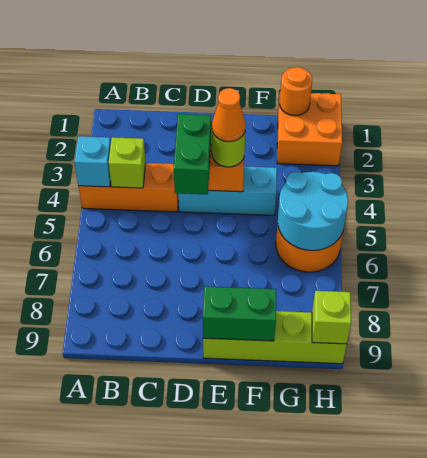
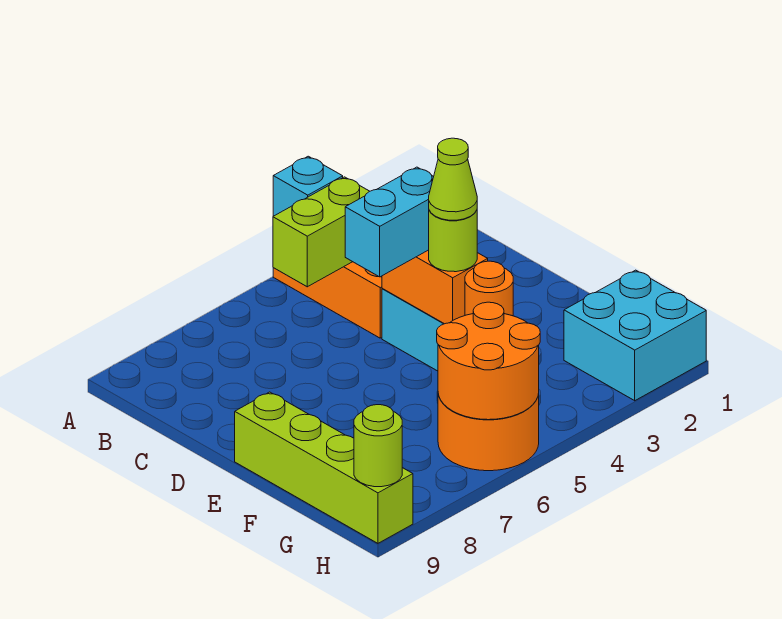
lime 1x1 brick [109,137,146,188] -> lime 1x2 brick [273,177,370,287]
green 1x2 brick [174,114,211,194] -> cyan 1x2 brick [345,167,434,277]
orange 1x1 cone [212,88,246,142] -> lime 1x1 cone [429,138,477,220]
green 1x2 brick [203,286,276,341] -> none
orange 2x2 brick [277,93,342,166] -> cyan 2x2 brick [564,270,706,401]
orange 1x1 round brick [280,67,312,116] -> orange 1x1 round brick moved to [465,261,513,316]
cyan 2x2 round brick [278,172,348,250] -> orange 2x2 round brick [437,302,540,420]
lime 1x1 brick [312,291,351,344] -> lime 1x1 round brick [354,405,402,487]

